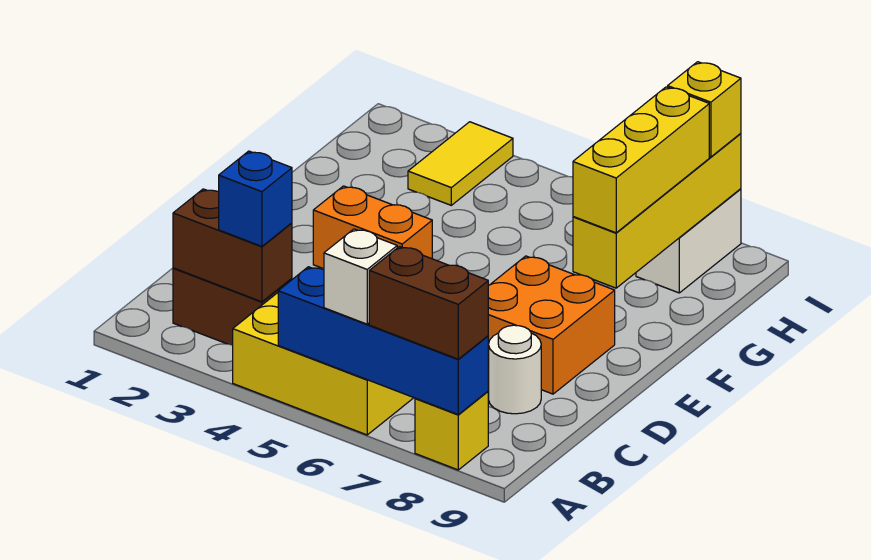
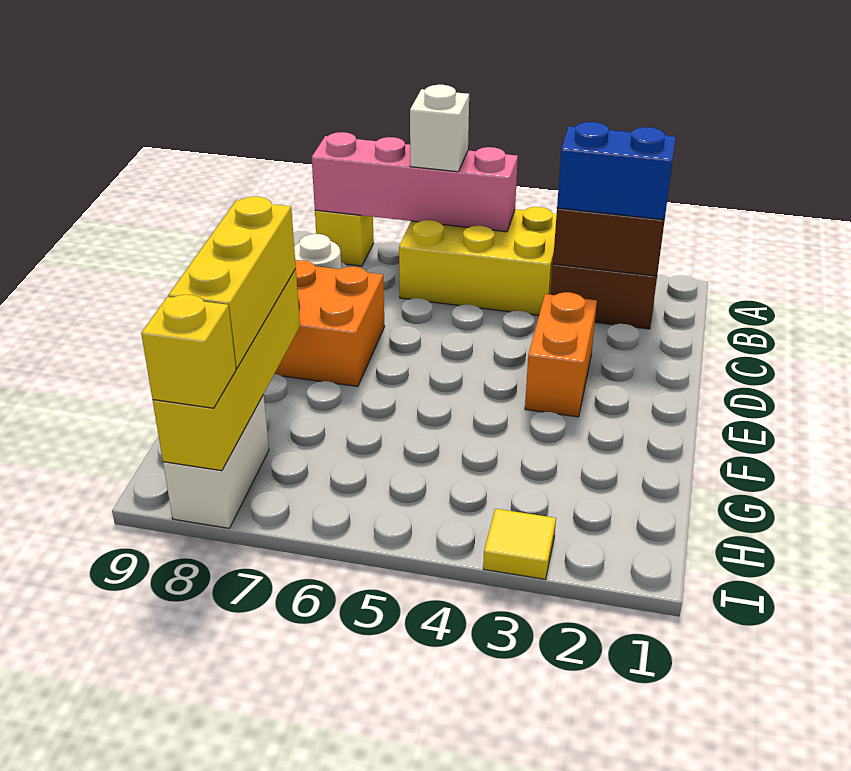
blue 1x4 brick [278,267,488,414] -> pink 1x4 brick [312,132,518,232]
brown 1x2 brick [369,246,488,359] -> none
blue 1x1 brick [219,151,292,246] -> blue 1x2 brick [557,122,676,220]
orange 1x2 brick [313,186,432,268] -> orange 1x2 brick turned to [525,292,597,417]
yellow 1x2 tile [408,122,513,205] -> yellow 1x1 tile [483,509,556,579]

